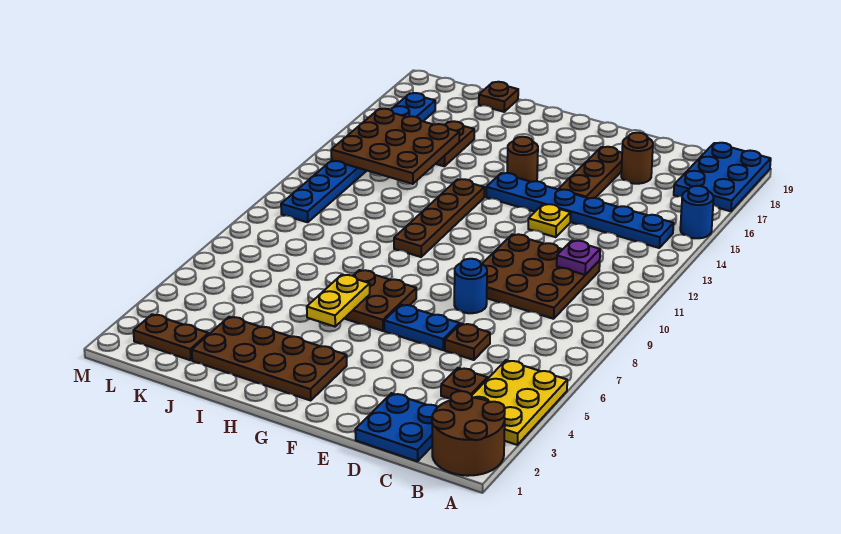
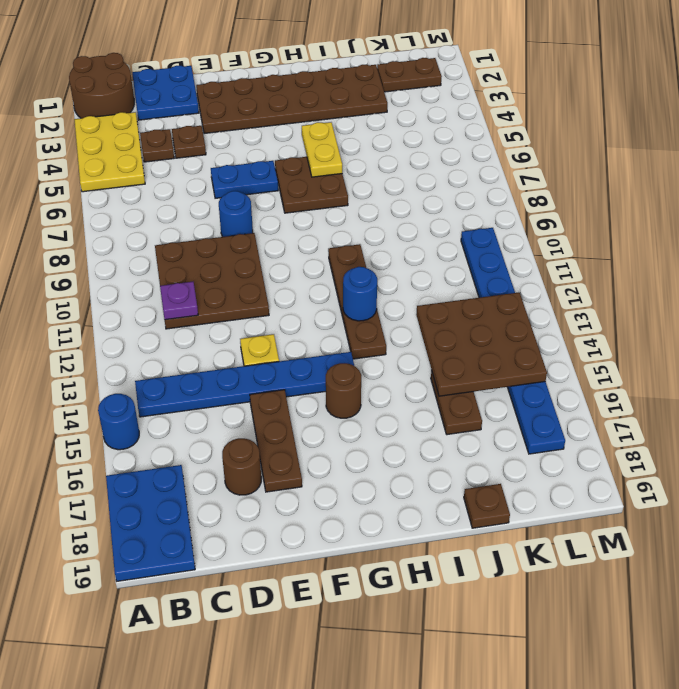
brown 1x1 plate [445,324,490,360] -> brown 1x1 plate moved to [172,126,206,158]
brown 2x4 plate [192,317,347,400] -> brown 2x6 plate [196,65,387,134]
none -> blue 1x1 round brick [343,267,377,321]

